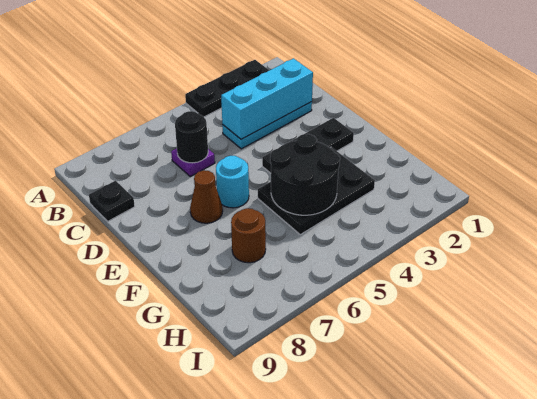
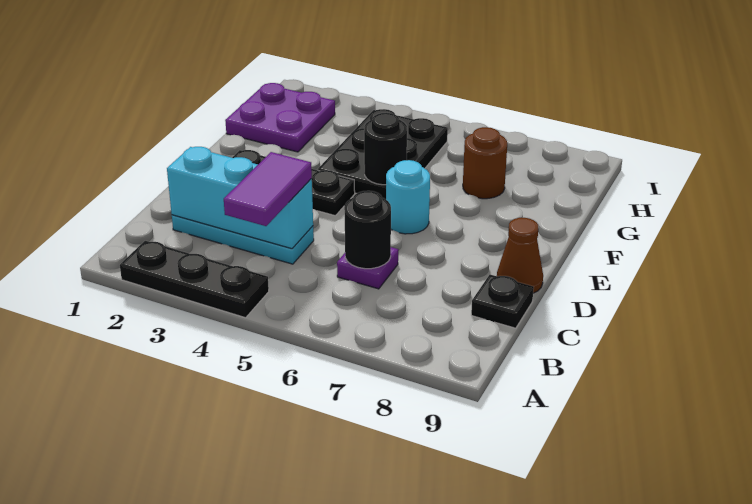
none -> purple 1x2 tile [224,152,312,226]
brown 1x1 cone [190,170,223,223] -> brown 1x1 cone moved to [497,218,543,293]
black 2x3 plate [258,147,375,234] -> black 2x3 plate turned to [318,109,448,199]
black 2x2 round brick [270,134,340,215] -> black 1x1 round brick [364,113,407,185]
none -> purple 2x2 plate [225,83,335,152]

